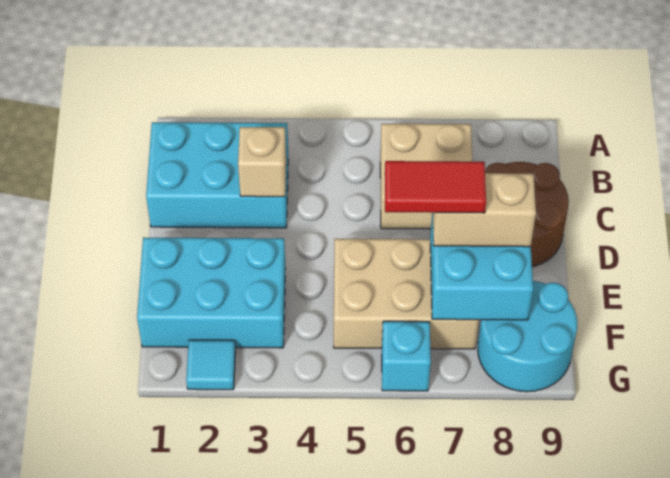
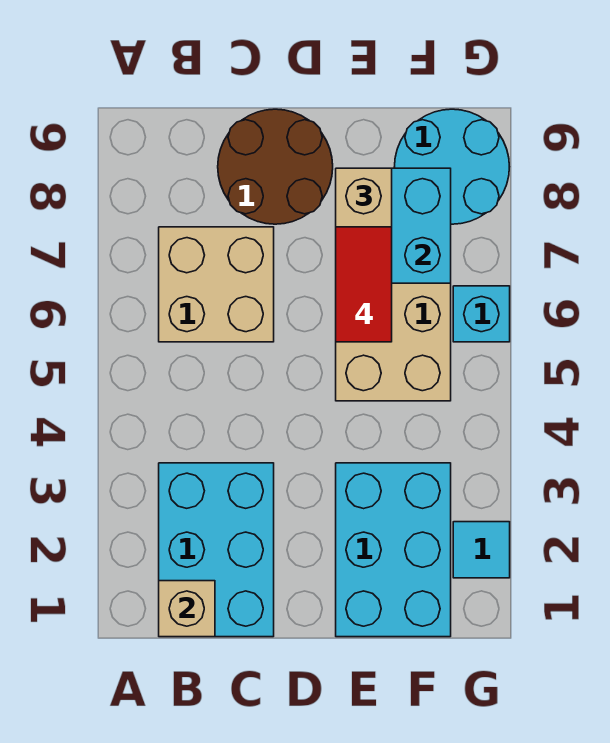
tan 1x1 brick [238,127,286,197] -> tan 1x1 brick moved to [159,581,215,637]

